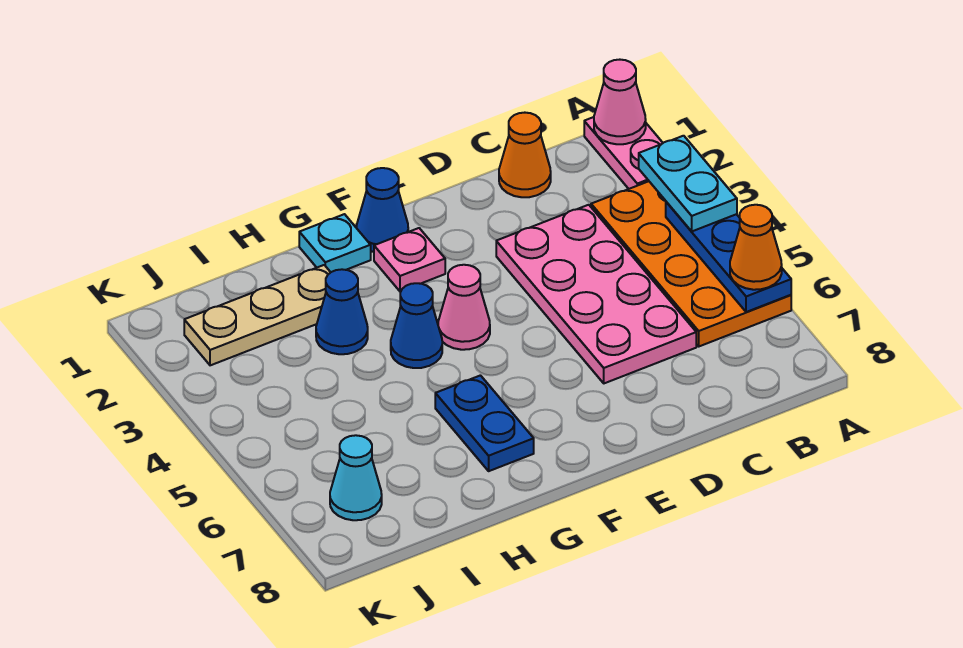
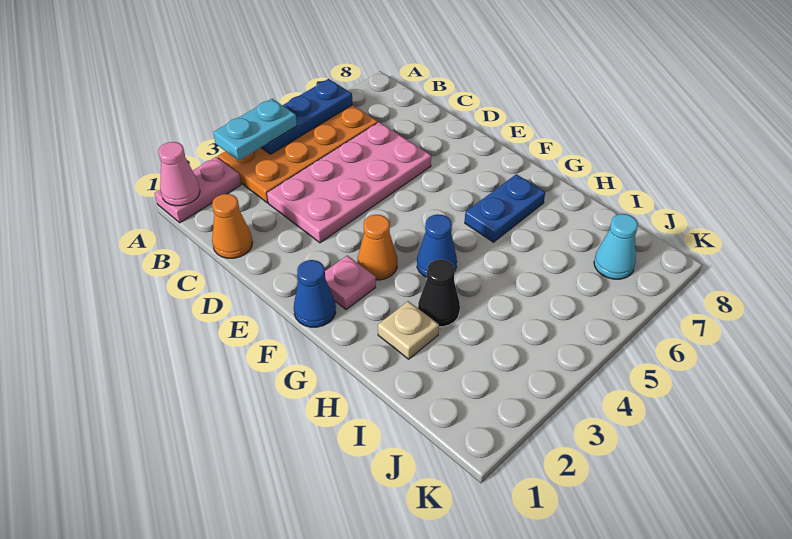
orange 1x1 cone [730,205,782,290] -> orange 1x1 cone moved to [358,215,397,280]
pink 1x1 cone [438,265,490,350] -> none
cyan 1x1 plate [299,214,371,272] -> none
tan 1x3 plate [184,265,331,365] -> tan 1x1 plate [378,301,439,359]
blue 1x1 cone [316,269,368,354] -> black 1x1 cone [418,260,460,327]

